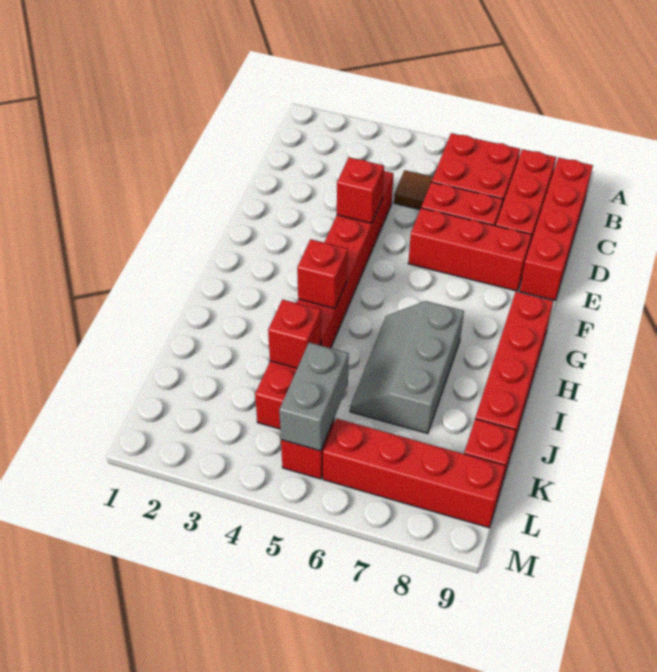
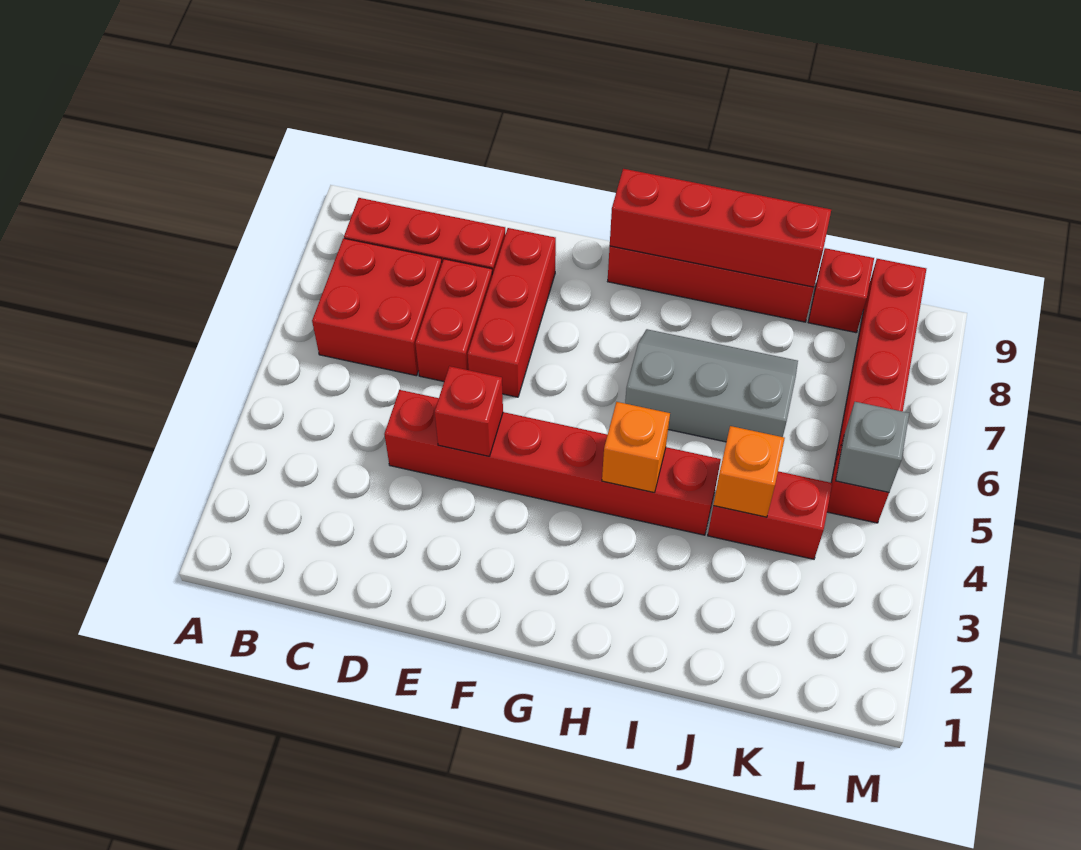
red 1x4 brick [520,157,593,300] -> red 1x4 brick moved to [610,169,831,287]
brown 1x1 tile [394,170,433,210] -> none
red 1x1 brick [297,239,348,309] -> orange 1x1 brick [602,402,670,493]
grey 2x3 slope [350,301,464,434] -> grey 2x3 slope turned to [625,329,798,442]
red 1x1 brick [268,299,321,368] -> orange 1x1 brick [713,426,785,517]
grey 1x2 brick [279,343,349,451] -> grey 1x1 brick [836,402,909,492]

